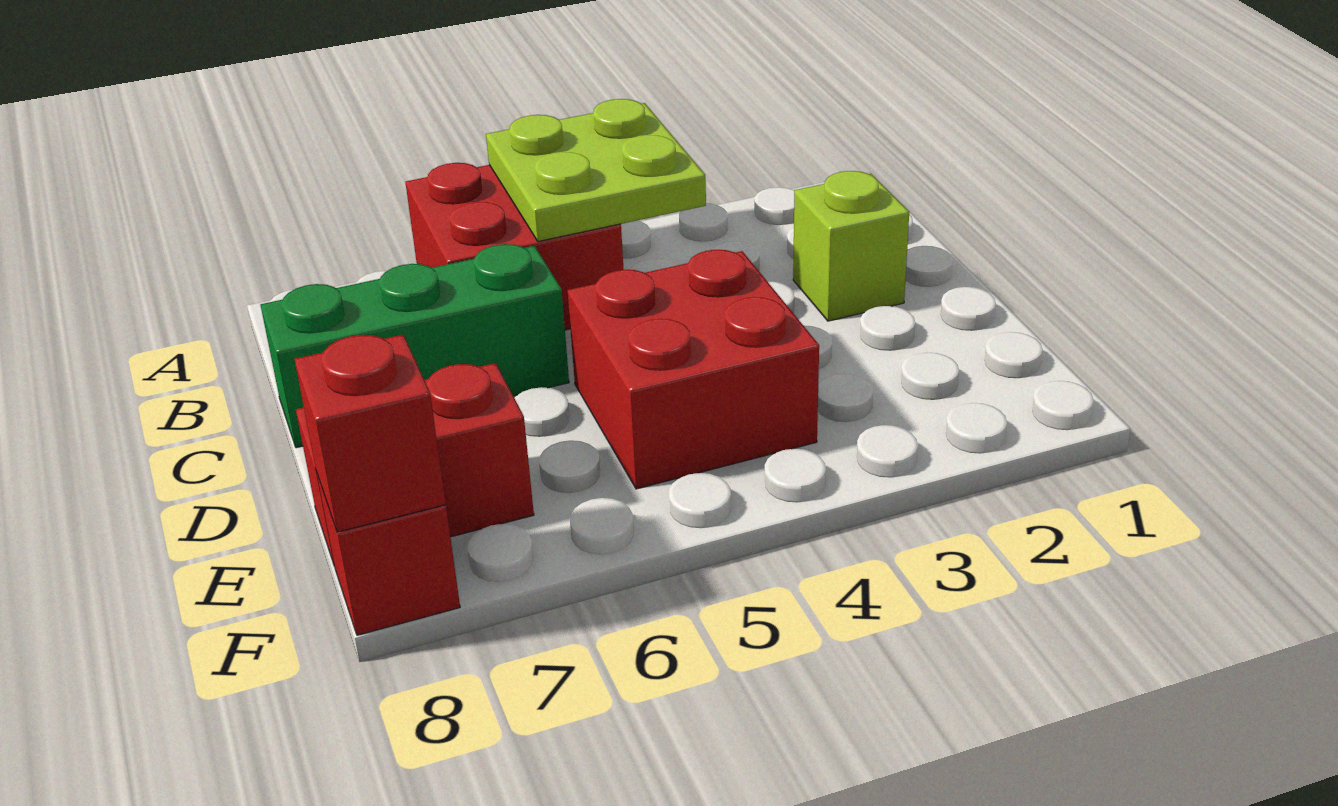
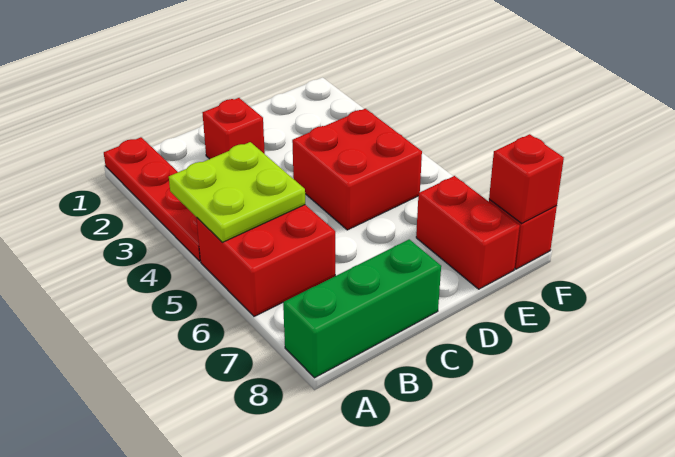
none -> red 1x4 plate [104,137,200,261]
lime 1x1 brick [793,171,909,321] -> red 1x1 brick [203,98,265,159]
green 1x3 brick [261,244,569,448] -> green 1x3 brick turned to [283,239,441,378]

